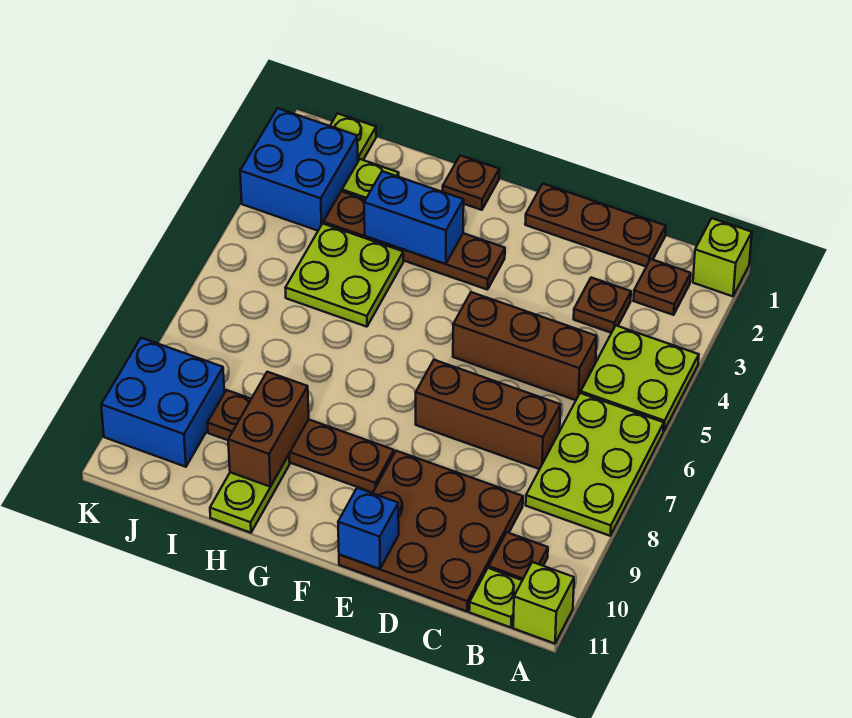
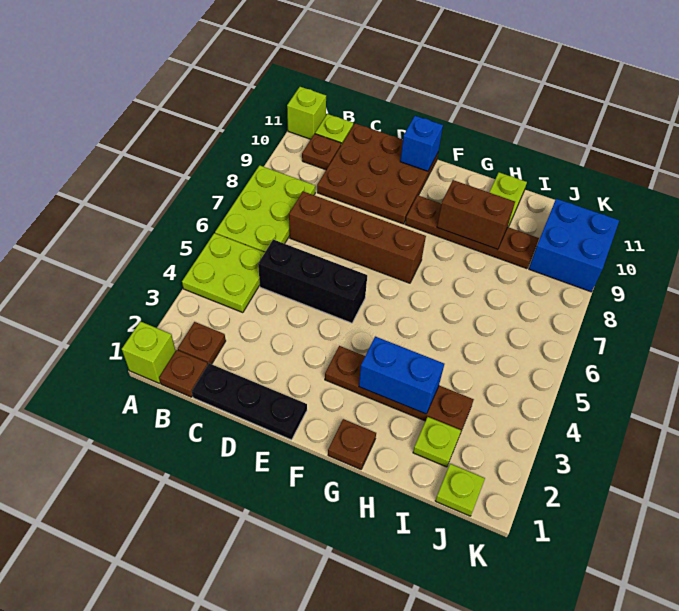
brown 1x3 plate [525,184,666,267] -> black 1x3 plate [192,363,307,440]
brown 1x1 plate [574,278,631,333] -> brown 1x1 plate moved to [159,350,208,397]
brown 1x3 brick [453,292,597,400] -> black 1x3 brick [258,240,367,323]
brown 1x3 brick [416,360,560,469] -> brown 1x4 brick [289,191,426,283]
lime 2x2 plate [286,224,403,327] -> none
brown 1x2 brick [228,372,309,487] -> brown 1x2 brick turned to [437,180,515,249]
blue 2x2 brick [240,108,358,231] -> none

